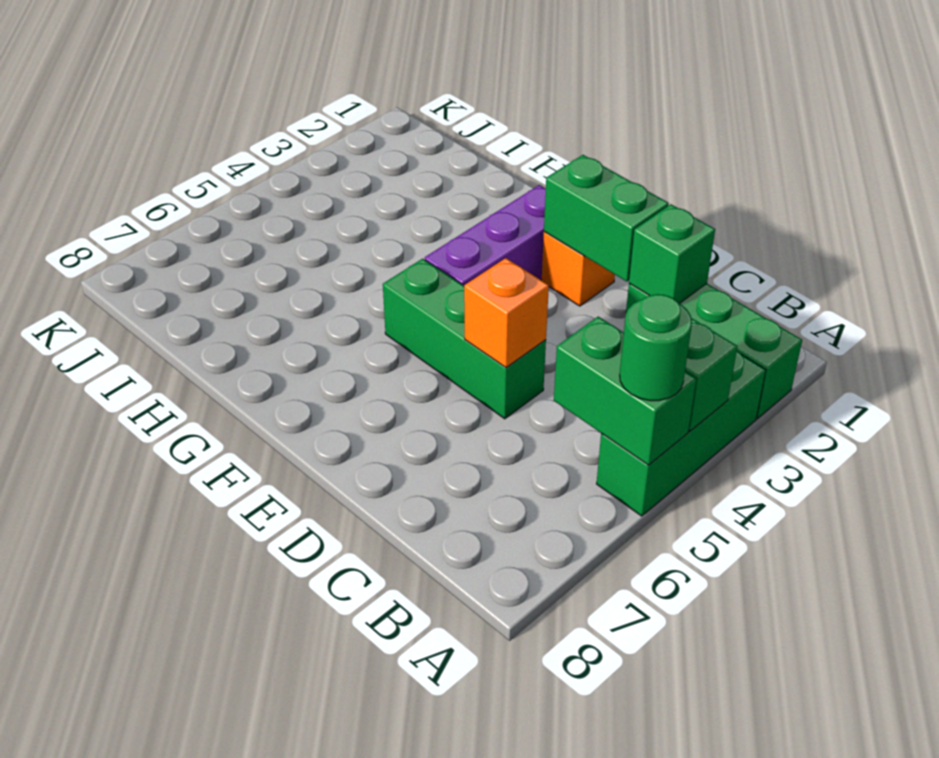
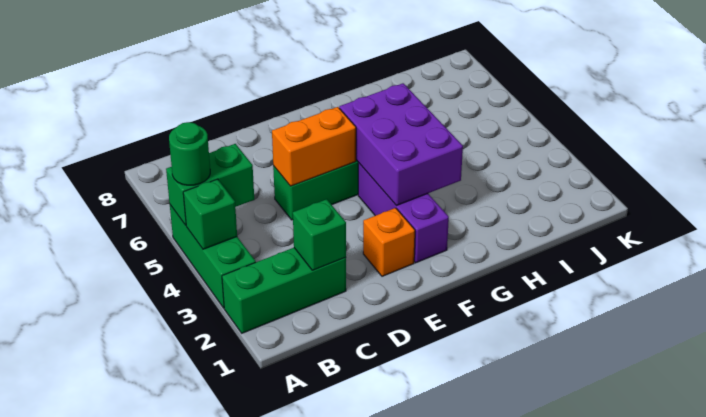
green 1x2 brick [544,155,669,282] -> none
orange 1x1 brick [464,258,549,368] -> orange 1x2 brick [272,107,356,186]
none -> purple 2x3 brick [339,83,463,206]

